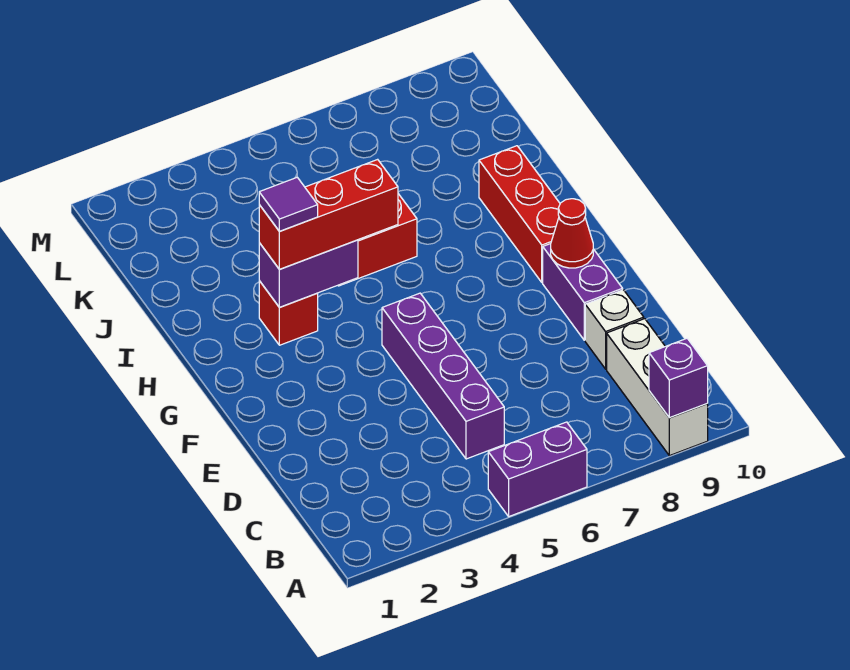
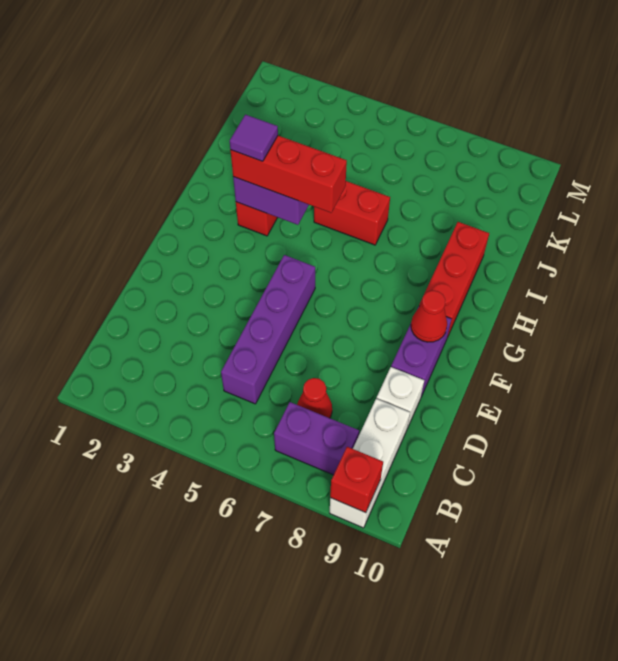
purple 1x2 brick [488,422,587,516] -> purple 1x2 brick moved to [274,402,359,475]
purple 1x1 brick [649,339,708,418] -> red 1x1 brick [330,447,383,513]
none -> red 1x1 cone [297,378,332,418]

